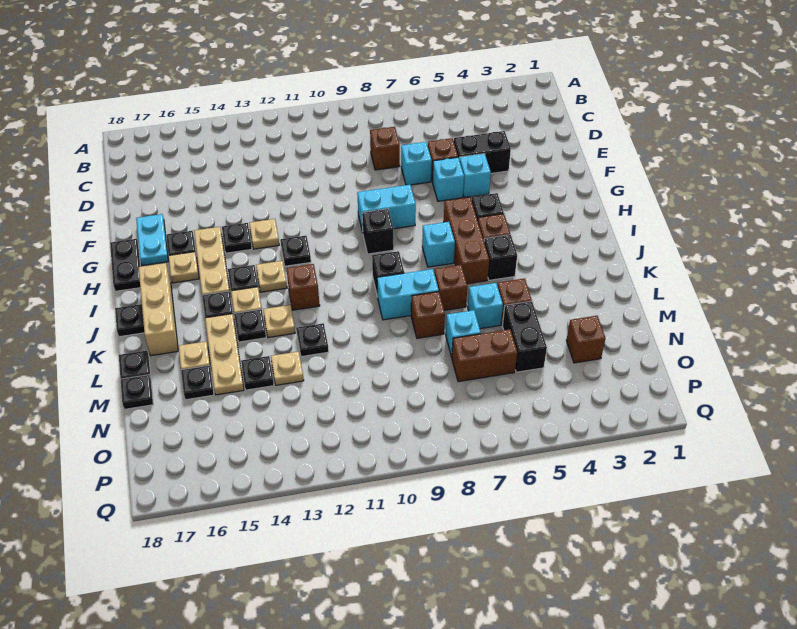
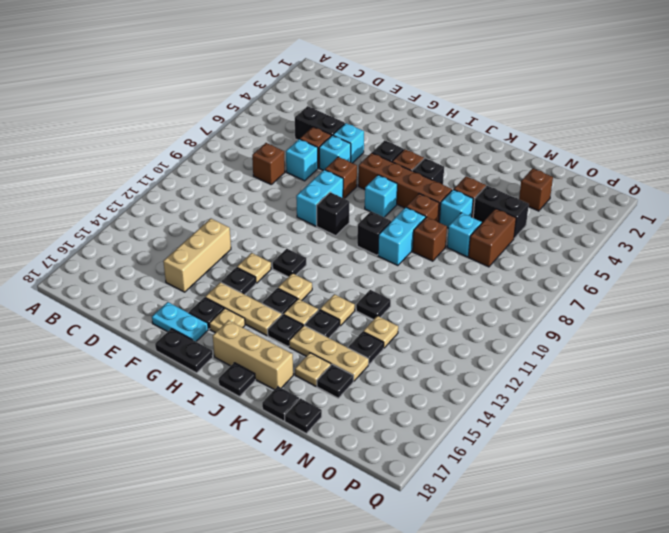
black 1x2 brick [454,131,511,173] -> black 1x2 brick turned to [295,106,345,140]
none -> tan 1x3 brick [163,219,231,292]
brown 1x3 brick [444,197,489,284] -> brown 1x4 brick [358,153,452,222]
brown 1x1 brick [286,264,320,310] -> brown 1x1 brick moved to [325,157,357,199]

